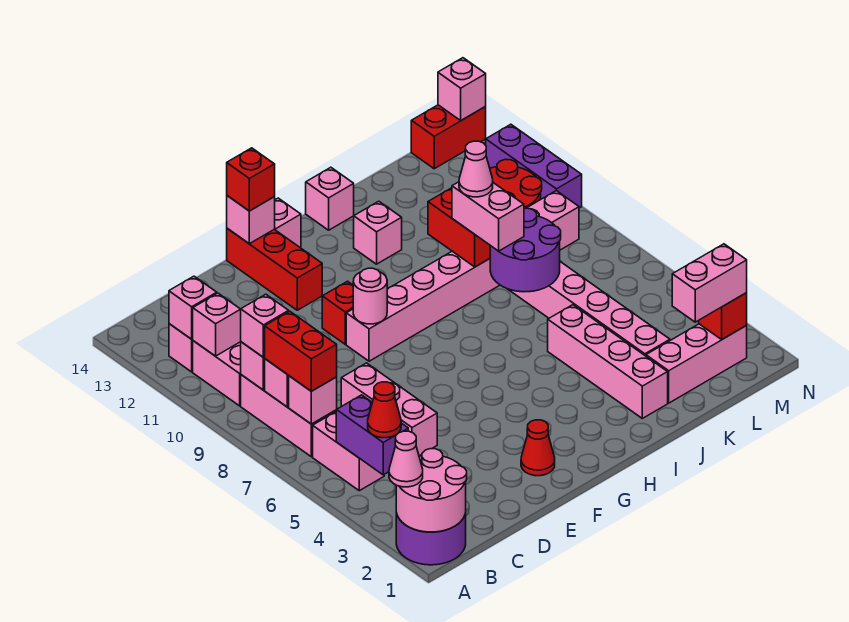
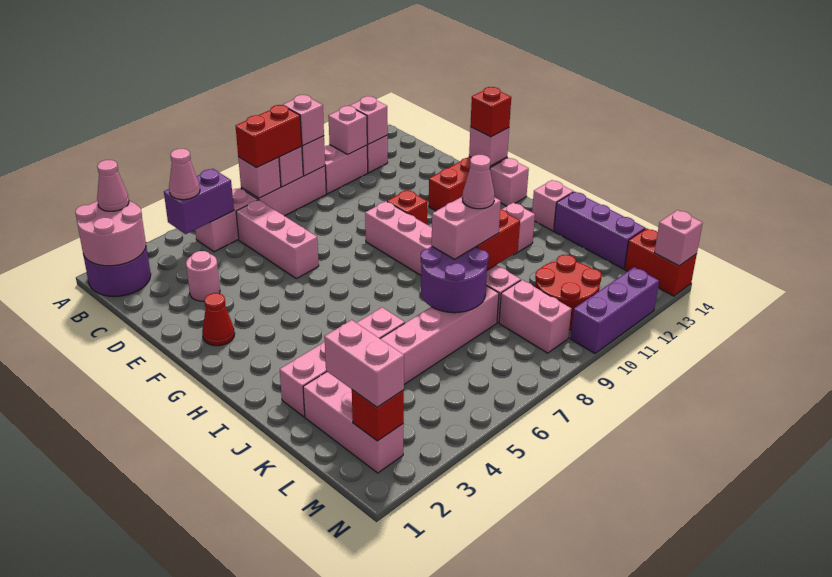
red 1x1 cone [368,382,401,438] -> pink 1x1 cone [169,149,200,200]
pink 1x3 brick [341,363,437,456] -> pink 1x3 brick turned to [236,200,319,279]
pink 1x1 round brick [353,268,387,324] -> pink 1x1 round brick moved to [186,251,220,301]
none -> purple 1x3 brick [554,192,645,269]

